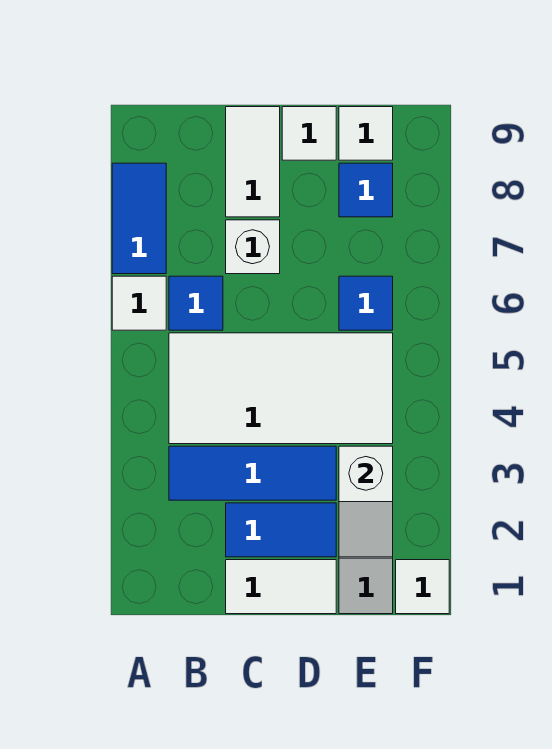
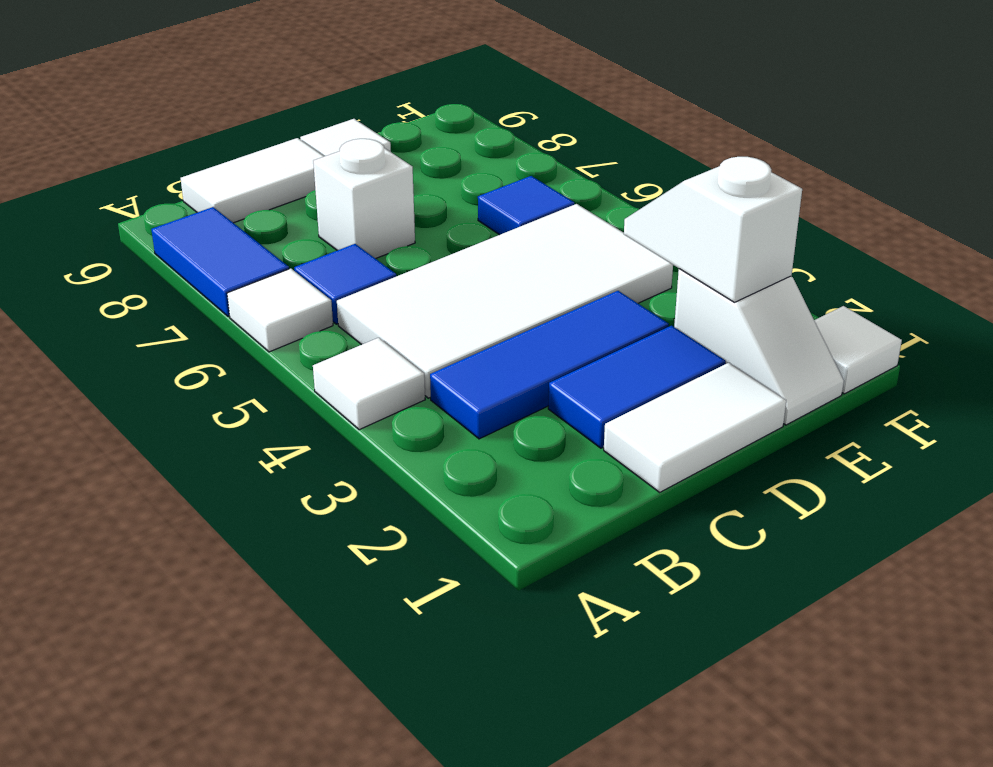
white 1x2 tile [226,107,280,217] -> white 1x2 tile turned to [181,138,324,223]
white 1x2 slope [339,446,393,557] -> white 1x2 slope turned to [624,157,802,302]
blue 1x1 tile [339,163,393,217] -> none
white 1x1 tile [339,107,393,160] -> white 1x1 tile moved to [313,338,425,430]

